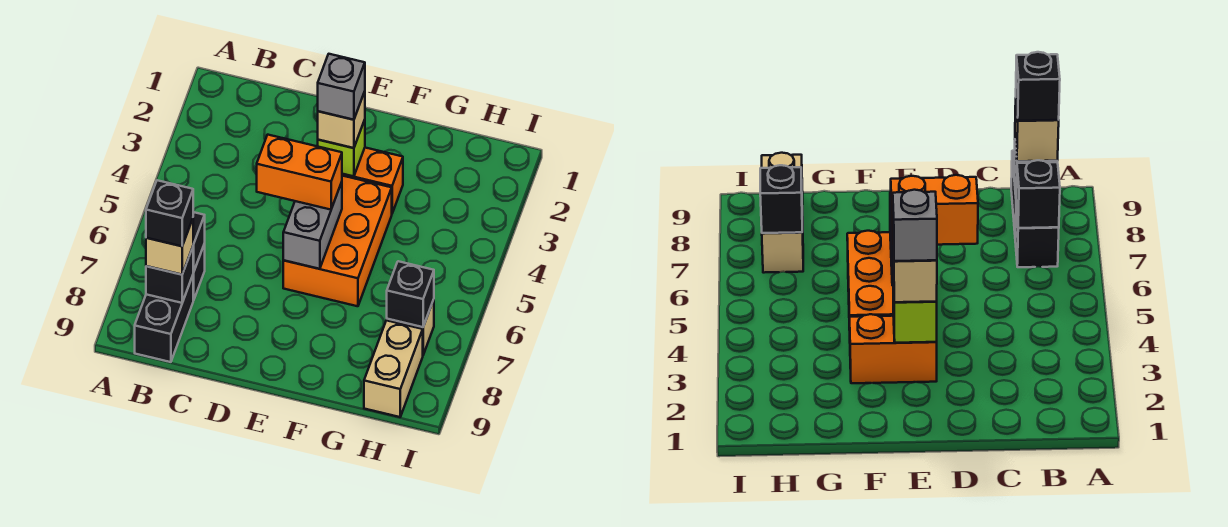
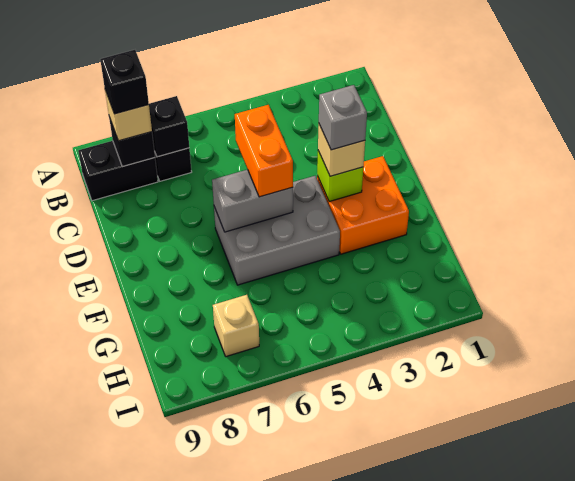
orange 1x2 brick [342,148,403,213] -> orange 2x2 brick [317,156,409,254]
orange 2x3 brick [283,176,392,306] -> grey 2x3 brick [214,176,340,285]
black 1x1 brick [387,261,434,327] -> none
tan 1x2 brick [364,320,423,417] -> none

